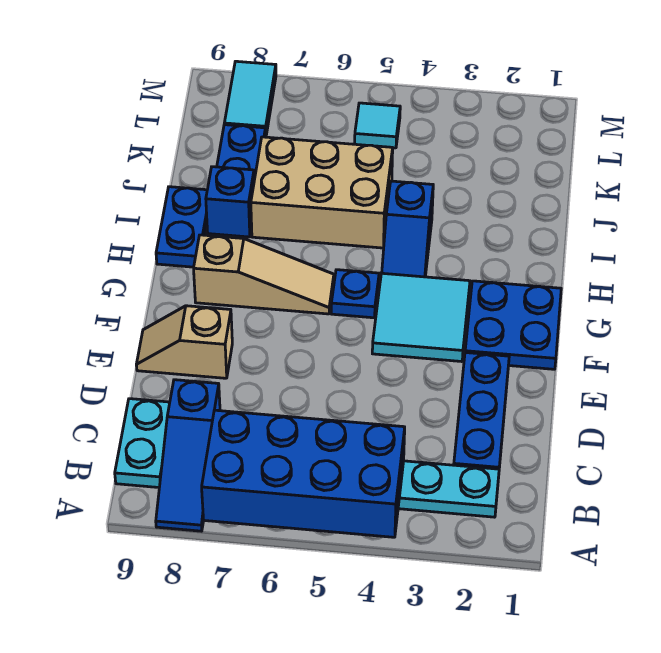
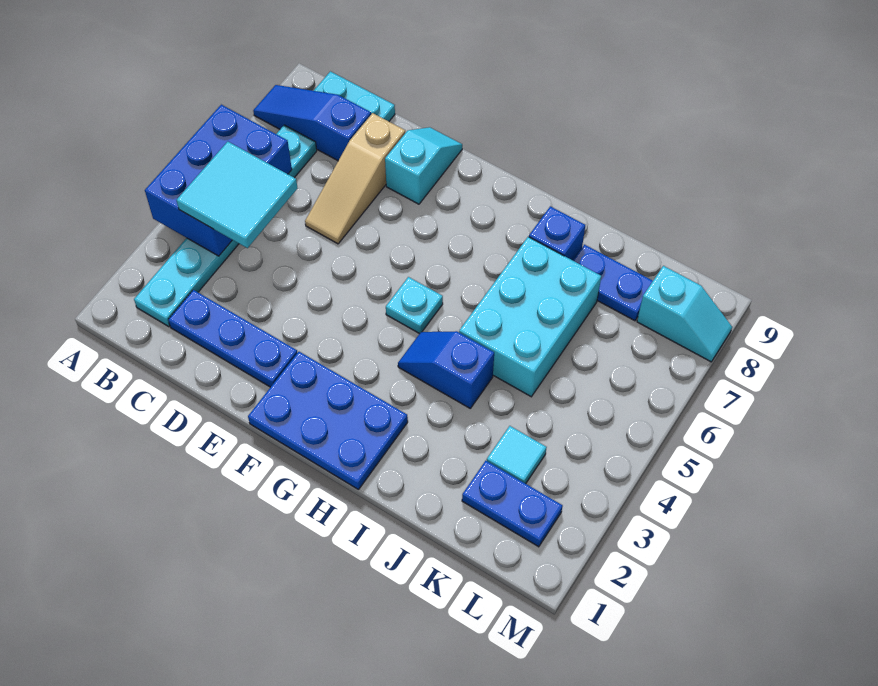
blue 2x4 brick [202,410,405,537] -> blue 2x3 brick [145,105,292,256]
tan 1x2 slope [136,306,232,378] -> cyan 1x2 slope [385,127,462,204]
blue 2x2 plate [465,281,561,369] -> blue 2x3 plate [248,352,408,490]
cyan 2x2 tile [372,273,470,362] -> cyan 2x2 tile moved to [177,142,298,248]
blue 1x1 plate [331,270,379,318] -> cyan 1x1 plate [386,277,443,334]
tan 1x3 slope [194,235,334,314] -> tan 1x3 slope moved to [305,113,405,244]
blue 1x2 plate [156,187,207,267] -> blue 1x2 plate moved to [462,461,563,547]
tan 2x3 brick [251,137,393,248] -> cyan 2x3 brick [459,237,601,397]
cyan 1x1 tile [355,103,400,148] -> cyan 1x1 tile moved to [487,426,547,484]
cyan 1x2 tile [224,61,276,135] -> cyan 1x2 slope [637,266,732,362]

